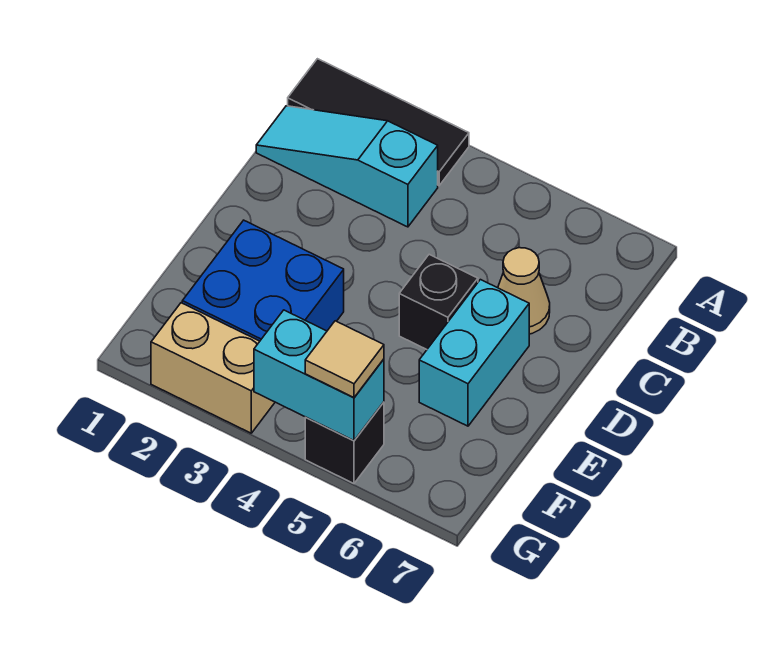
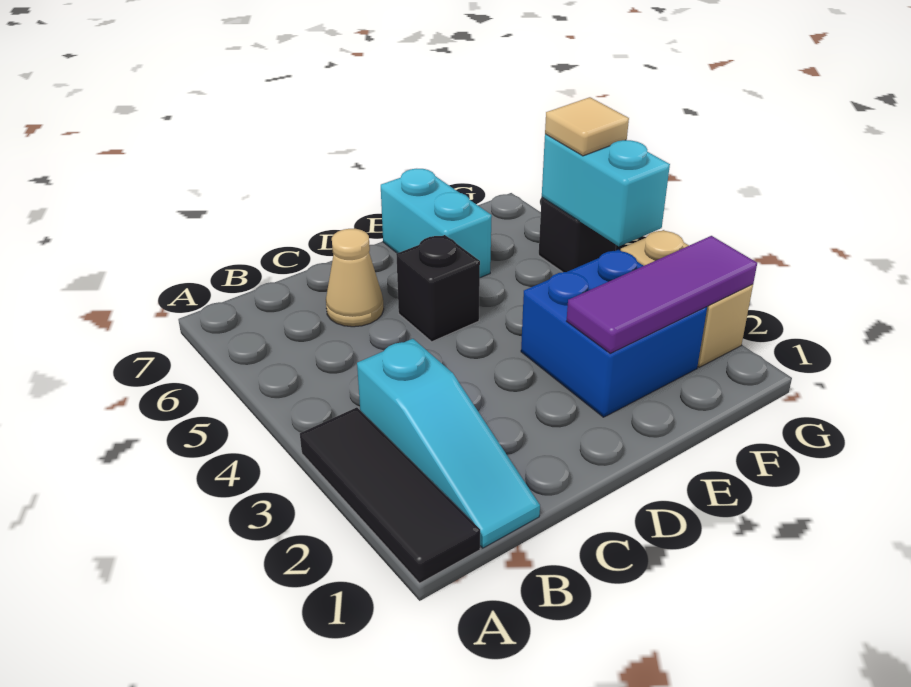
cyan 1x2 brick [419,280,529,426] -> cyan 1x2 brick turned to [381,169,492,278]
none -> purple 1x3 tile [567,236,757,353]

